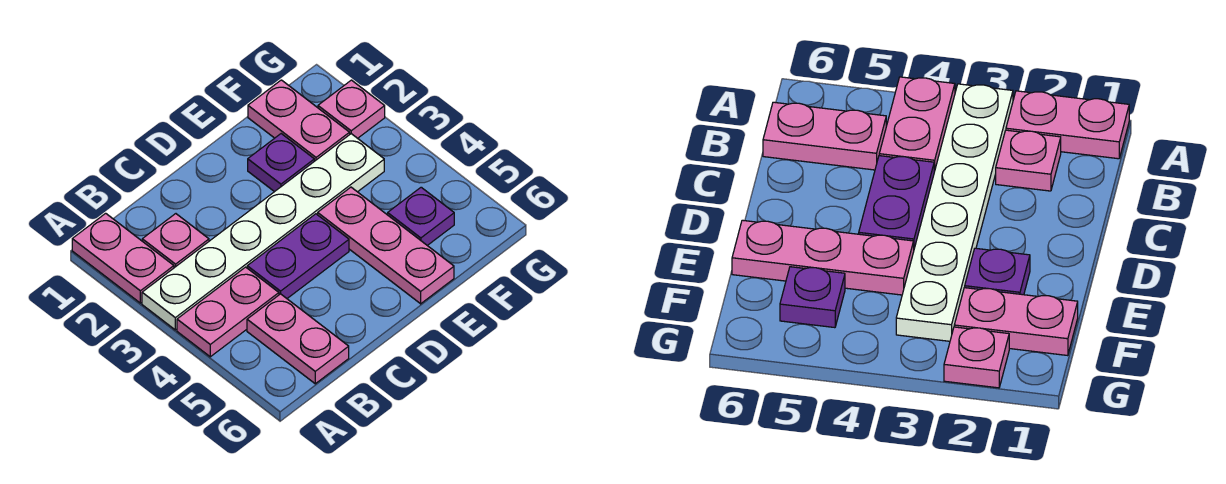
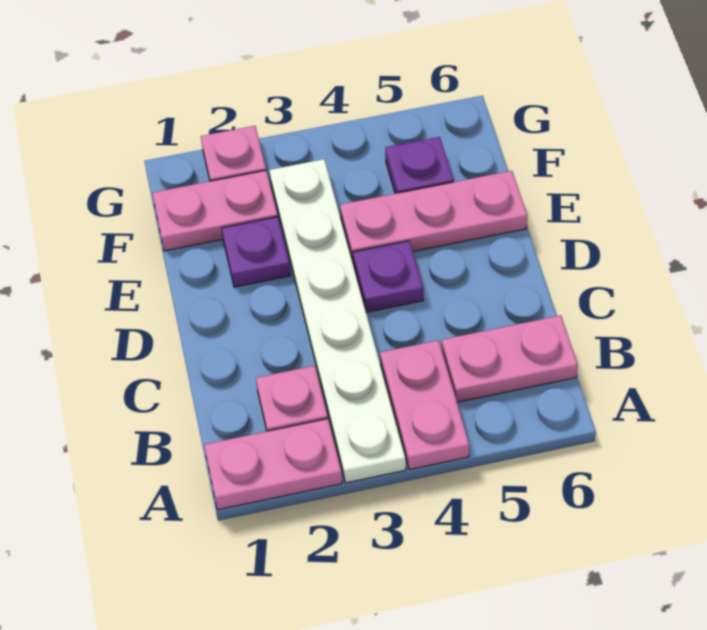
purple 1x2 plate [247,214,349,298] -> purple 1x1 plate [353,241,423,312]

